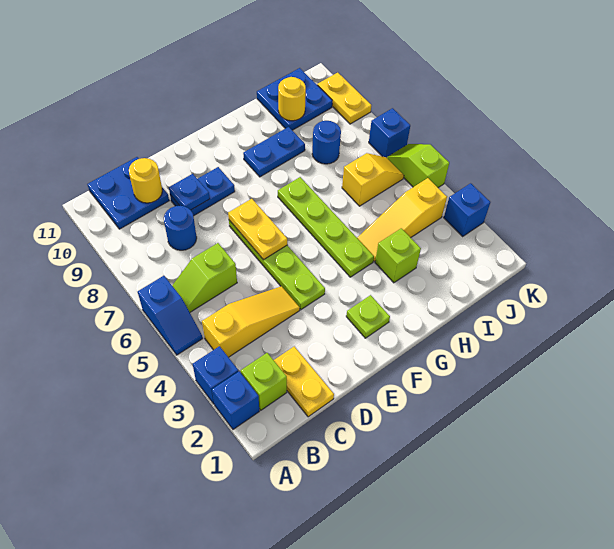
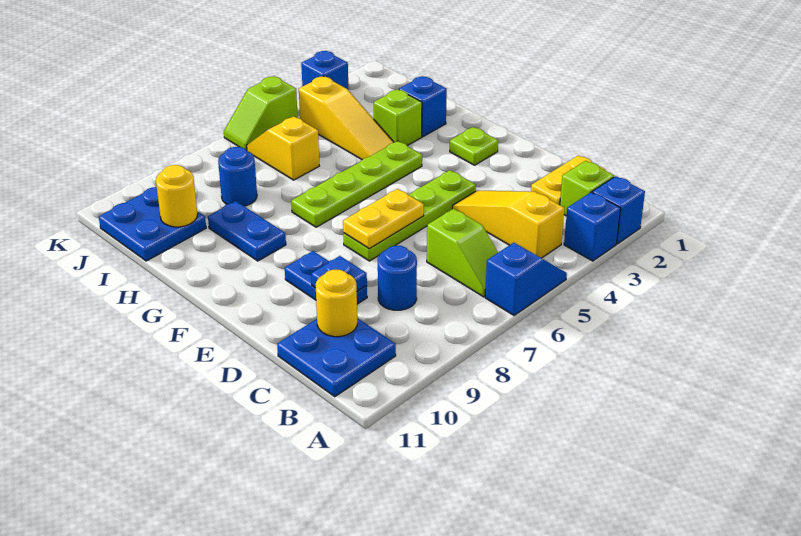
blue 1x1 brick [369,108,410,158] -> blue 1x1 brick moved to [399,76,447,137]
yellow 1x2 plate [317,73,371,124] -> none

